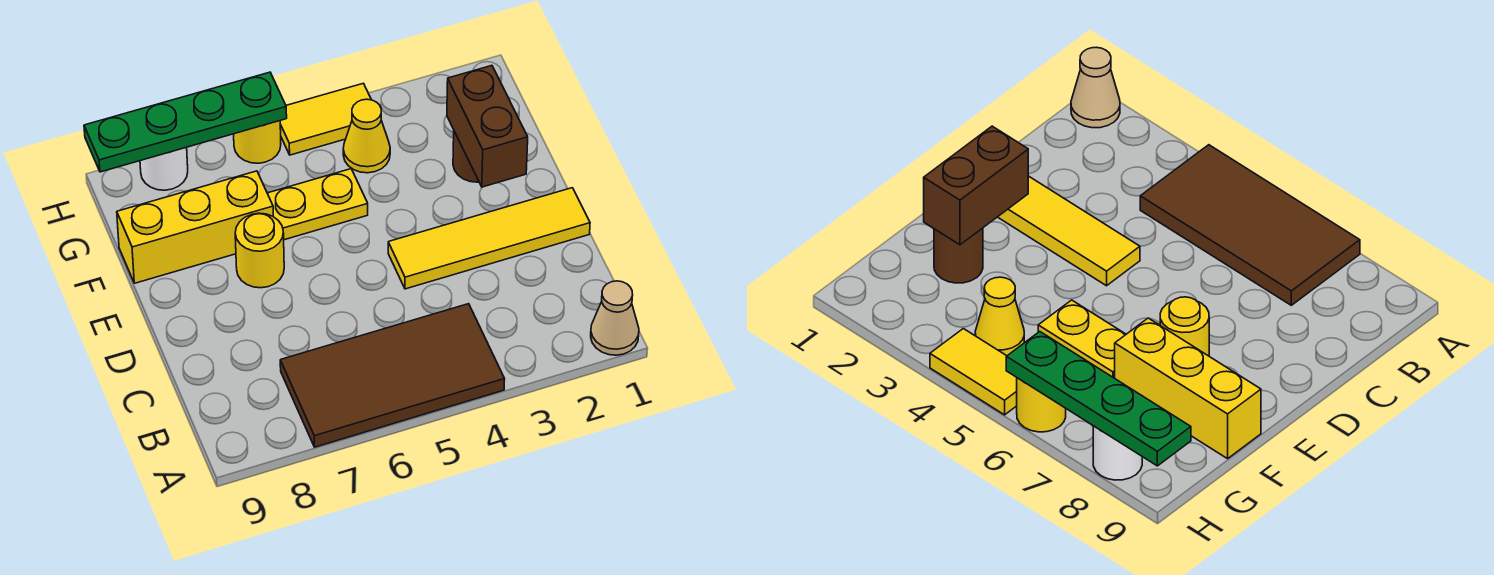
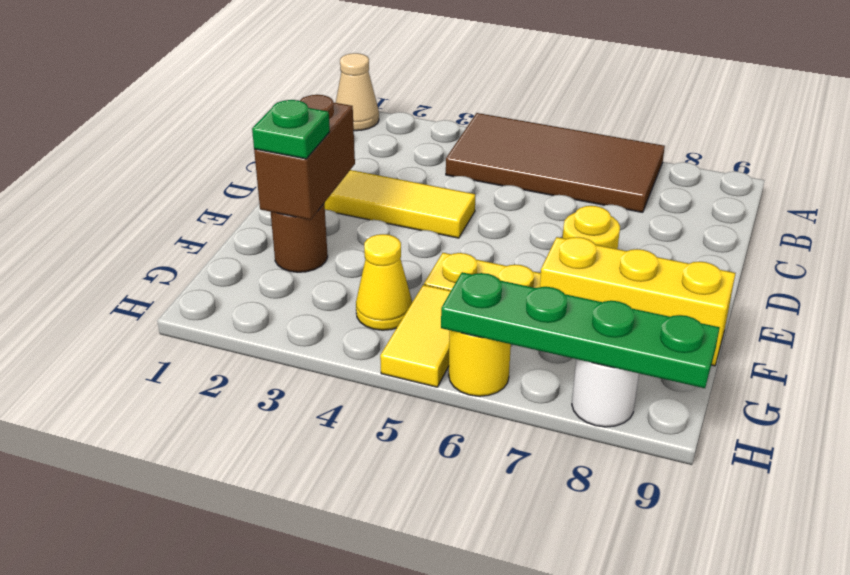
none -> green 1x1 plate [252,100,330,159]
yellow 1x2 tile [280,83,371,155] -> yellow 1x2 tile turned to [380,285,451,387]

